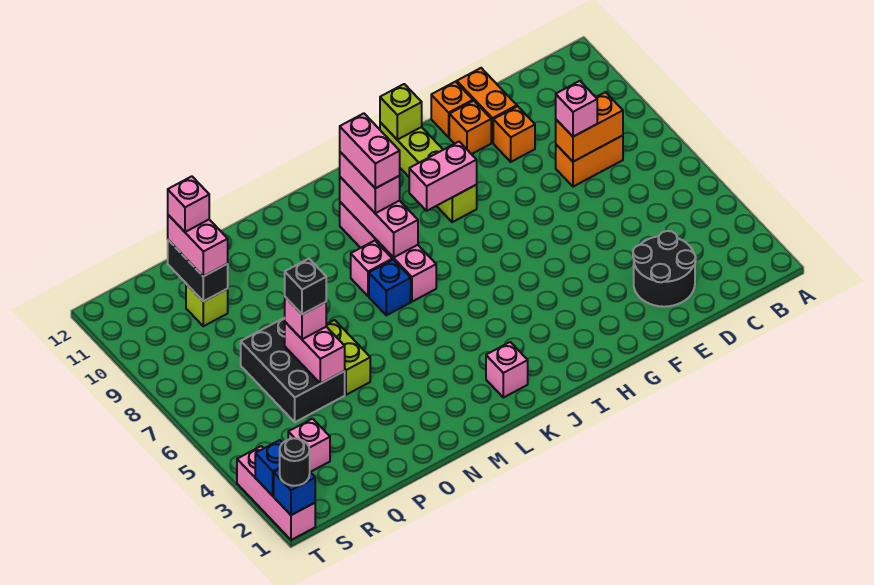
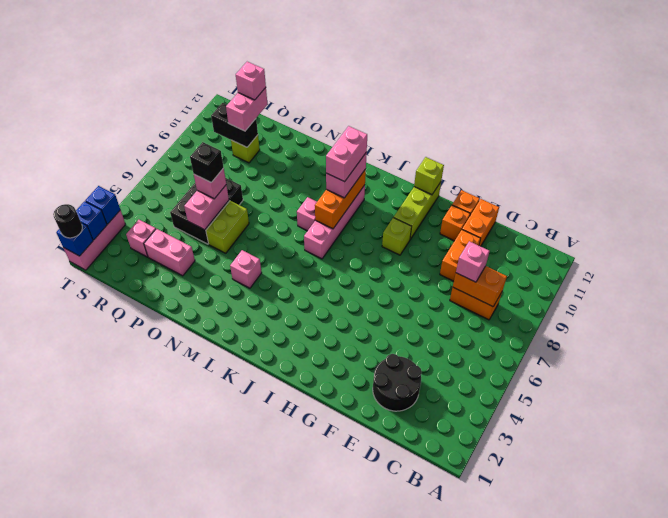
orange 1x1 brick [493,106,535,162] -> orange 1x2 brick [440,230,481,281]
pink 1x2 brick [409,142,477,211] -> pink 1x2 brick moved to [144,229,195,276]
pink 1x1 brick [486,342,528,398] -> pink 1x1 brick moved to [230,250,262,288]
pink 1x3 brick [340,177,418,258] -> orange 1x3 brick [315,169,366,229]
blue 1x1 brick [369,260,411,315] -> blue 1x1 brick moved to [85,186,120,224]
black 1x2 brick [168,240,228,301] -> black 1x2 brick turned to [211,103,258,147]

